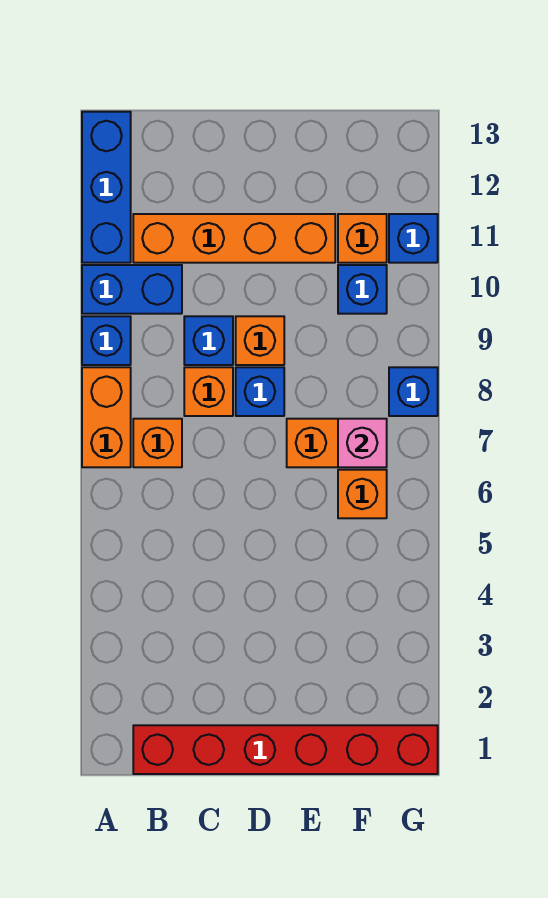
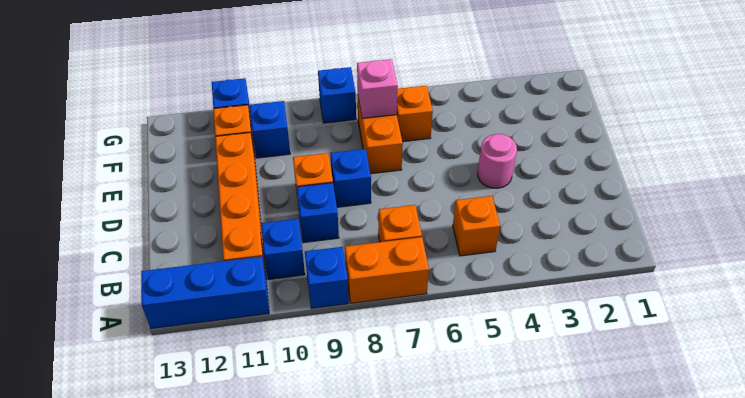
blue 1x2 brick [82,265,182,314] -> blue 1x1 brick [261,219,305,280]
red 1x6 brick [133,725,438,774] -> none
orange 1x1 brick [184,367,233,416] -> orange 1x1 brick moved to [453,196,500,256]
none -> pink 1x1 round brick [478,134,517,188]

